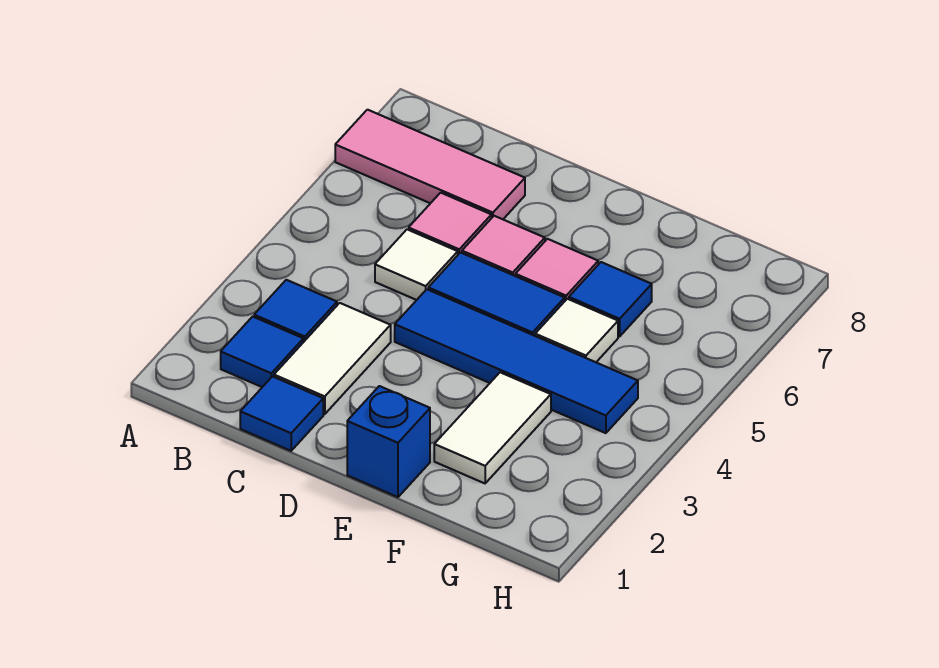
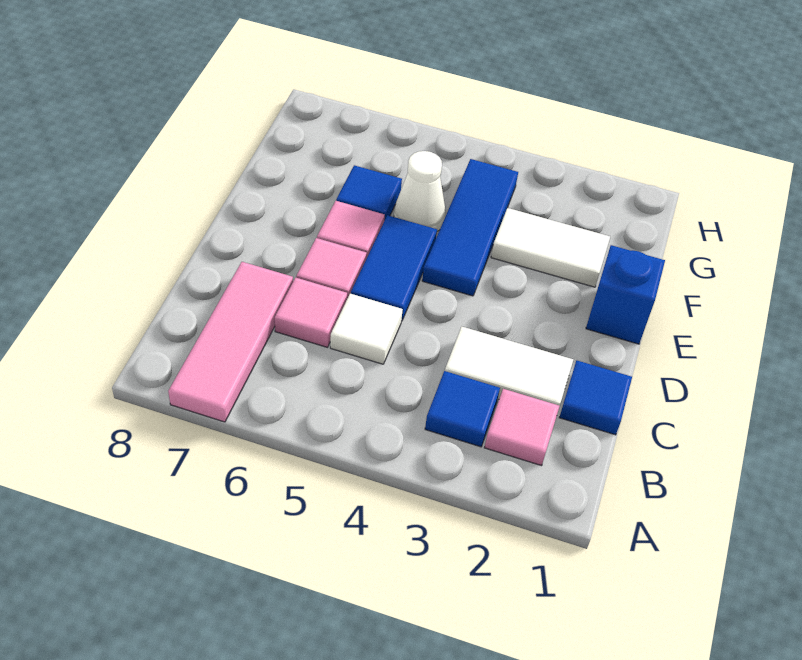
blue 1x1 tile [221,317,303,387] -> pink 1x1 tile [484,389,559,466]
blue 1x4 tile [395,289,638,433] -> blue 1x3 tile [422,159,518,296]
white 1x1 tile [535,299,618,362] -> white 1x1 cone [394,151,446,231]

